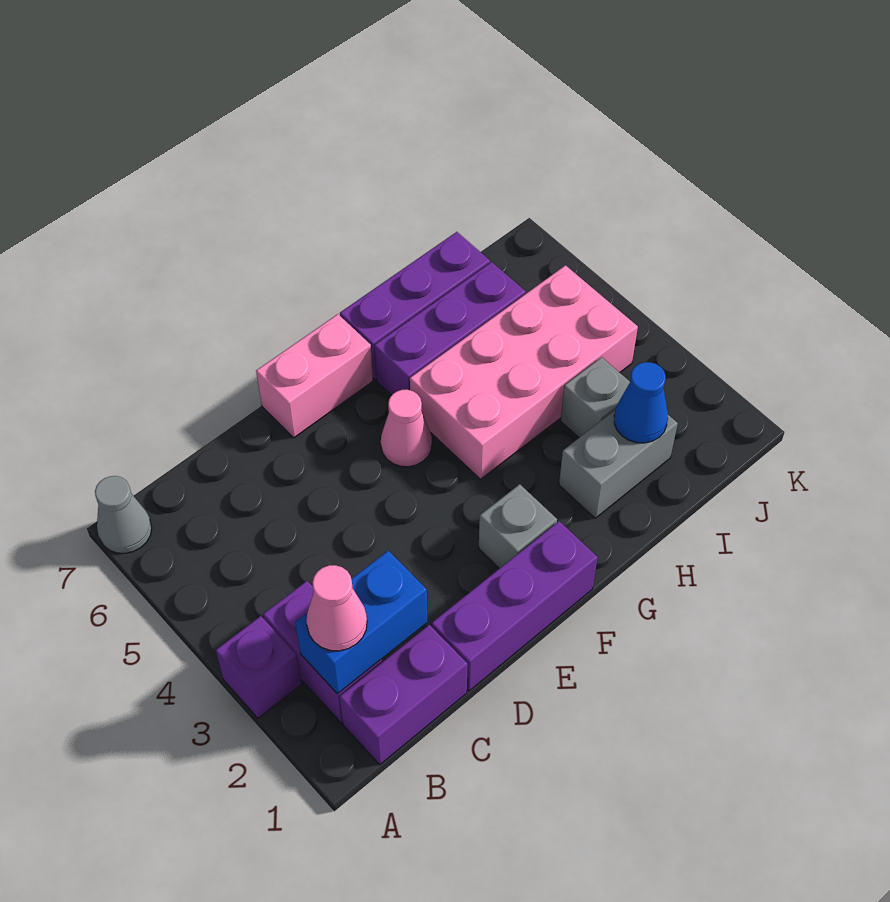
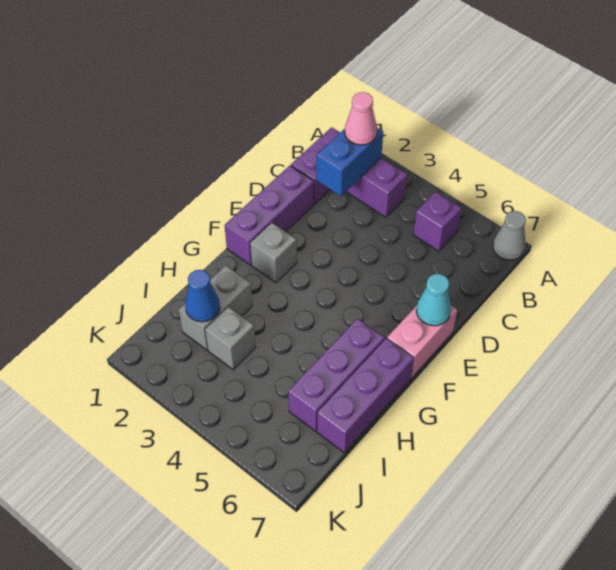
purple 1x1 brick [216,616,302,718] -> purple 1x1 brick moved to [413,192,462,251]
none -> cyan 1x1 cone [416,274,451,326]
pink 1x1 cone [381,390,432,467] -> none
pink 2x4 brick [410,265,638,479] -> none

